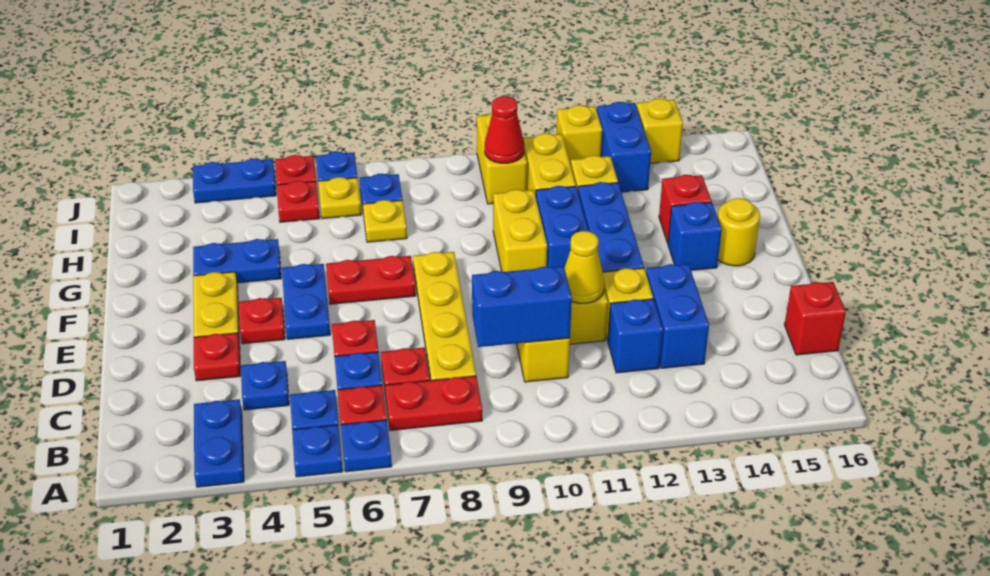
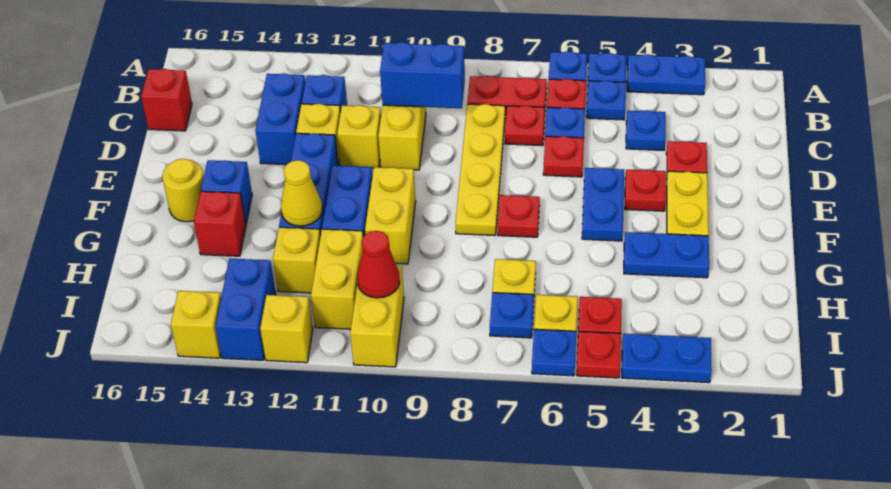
blue 1x2 plate [194,399,244,487] -> blue 1x2 plate turned to [627,54,705,95]
yellow 1x1 cone [565,231,604,303] -> yellow 1x1 cone moved to [281,160,322,226]
red 1x2 plate [326,256,416,304] -> red 1x1 plate [498,195,540,237]

